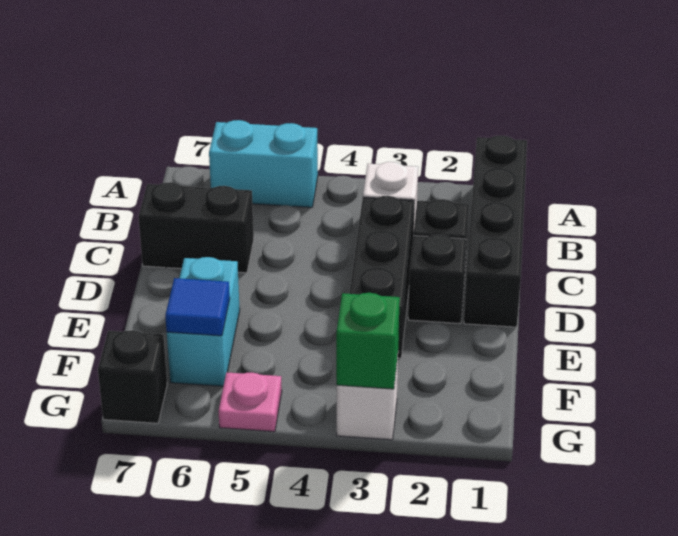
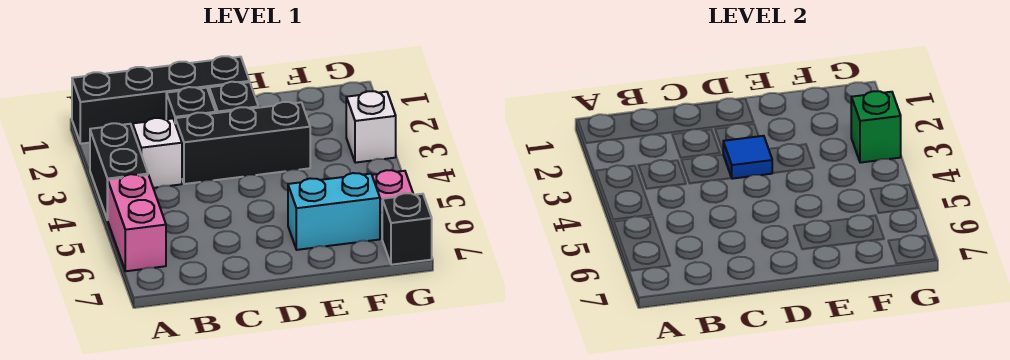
cyan 1x2 brick [209,120,318,207] -> pink 1x2 brick [108,174,166,271]
black 1x2 brick [139,183,254,273] -> black 1x2 brick moved to [90,123,148,220]
blue 1x1 tile [165,278,230,336] -> blue 1x1 tile moved to [723,136,772,179]

